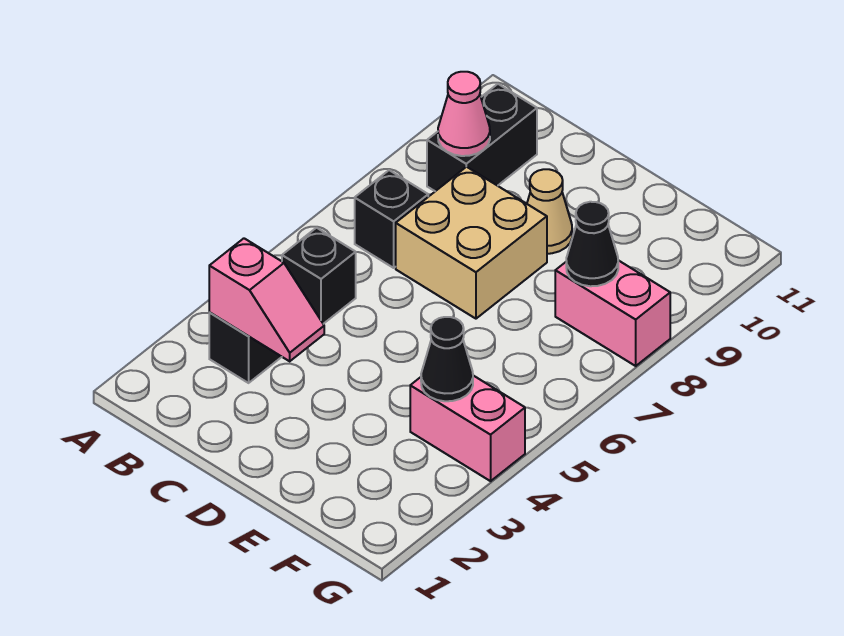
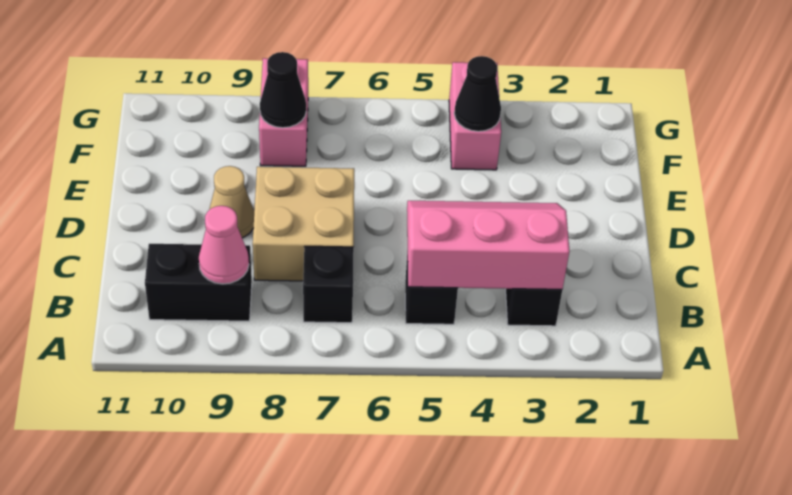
pink 1x2 slope [209,238,324,361] -> pink 2x3 slope [407,201,569,289]

